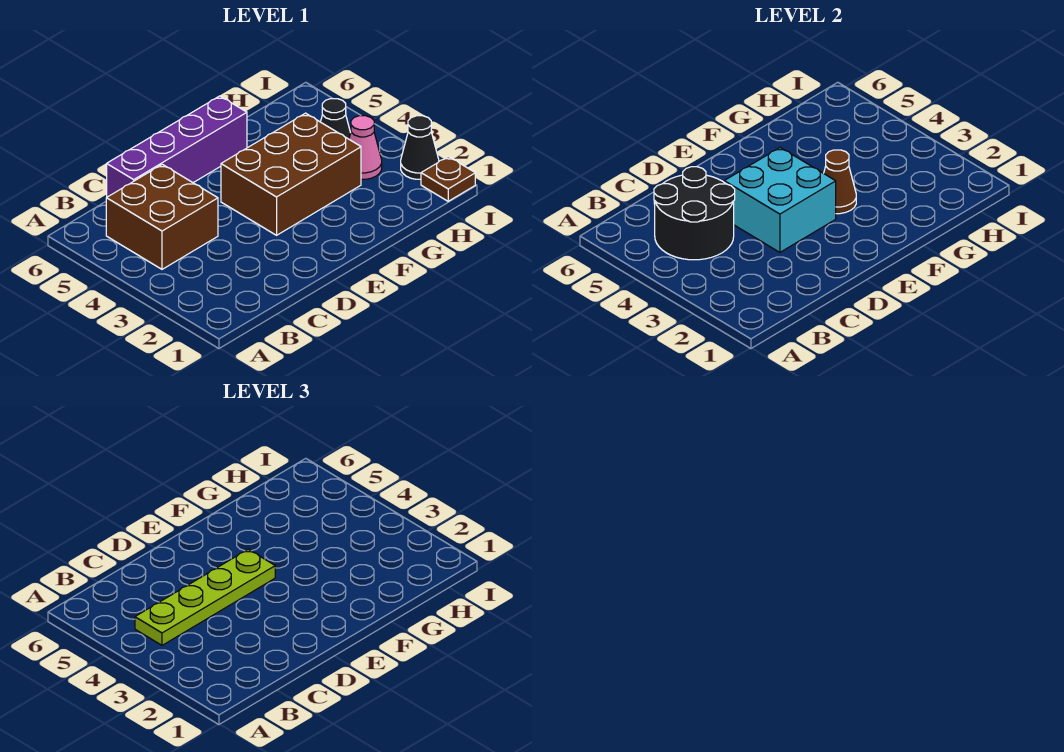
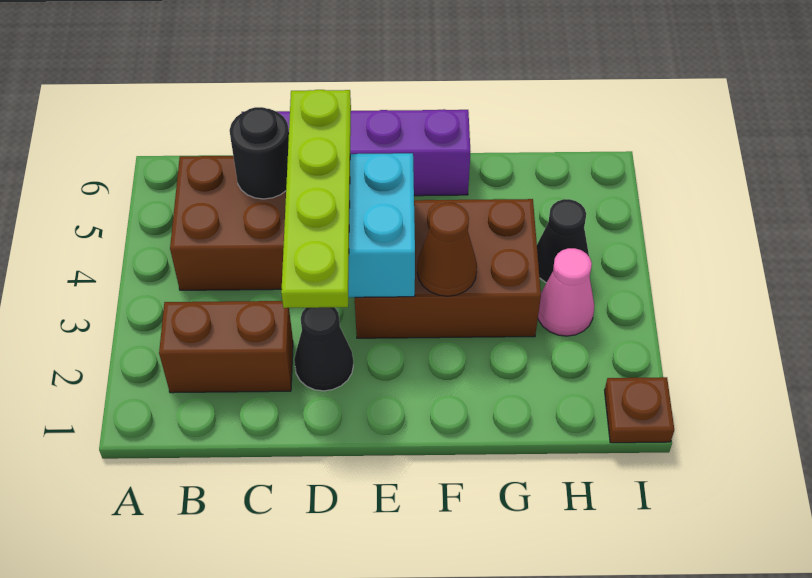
none -> brown 1x2 brick [159,301,293,393]
black 2x2 round brick [654,167,735,260] -> black 1x1 round brick [230,107,289,199]
lime 1x4 plate [135,549,275,645] -> lime 1x4 plate turned to [281,90,351,308]
black 1x1 cone [401,116,439,179] -> black 1x1 cone moved to [294,307,353,391]

